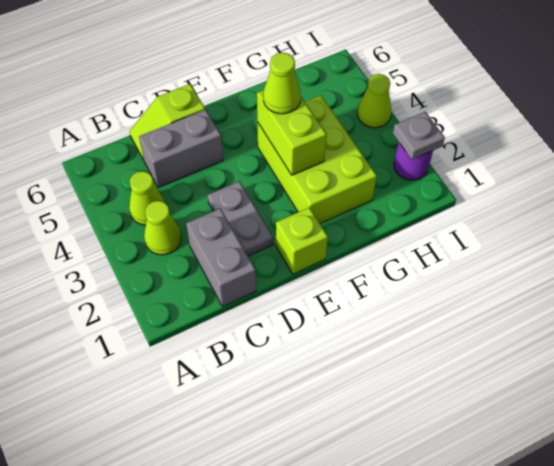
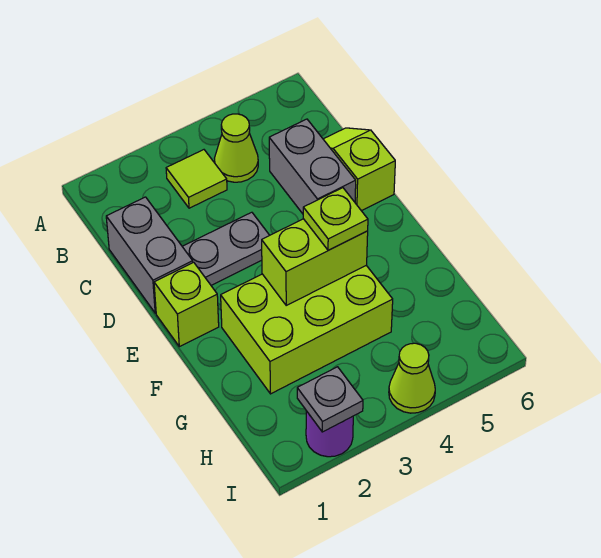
lime 1x1 cone [144,201,181,255] -> lime 1x1 tile [166,150,227,208]
grey 1x2 brick [186,208,256,307] -> grey 1x2 brick turned to [106,197,193,313]
lime 1x1 cone [263,53,301,114] -> lime 1x1 plate [303,188,368,250]

